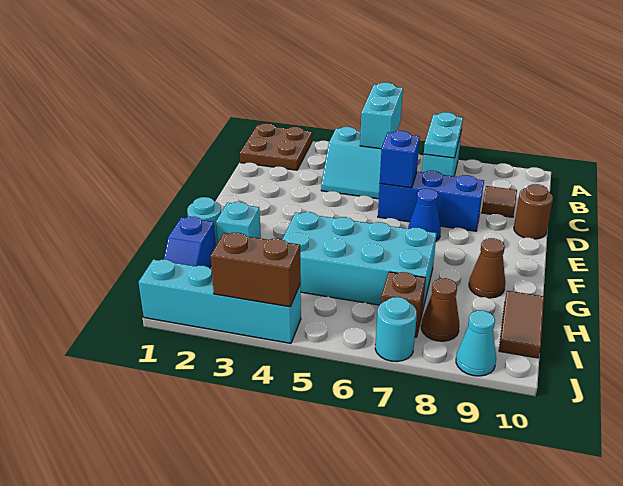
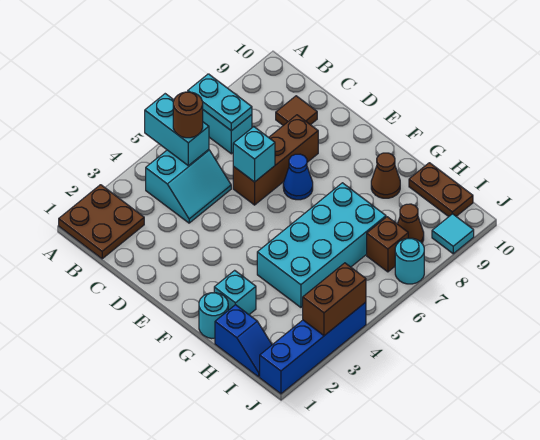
blue 1x3 brick [378,171,484,231] -> brown 1x3 brick [233,115,318,205]
blue 1x1 brick [380,131,420,188] -> cyan 1x1 brick [233,127,275,182]
brown 1x1 round brick [514,184,553,239] -> brown 1x1 round brick moved to [173,92,203,138]
brown 1x2 tile [499,291,544,358] -> brown 1x2 plate [409,163,473,217]
cyan 1x4 brick [138,259,301,343] -> blue 1x4 brick [260,302,366,394]
cyan 1x1 cone [456,311,496,376] -> cyan 1x1 tile [432,214,474,254]

